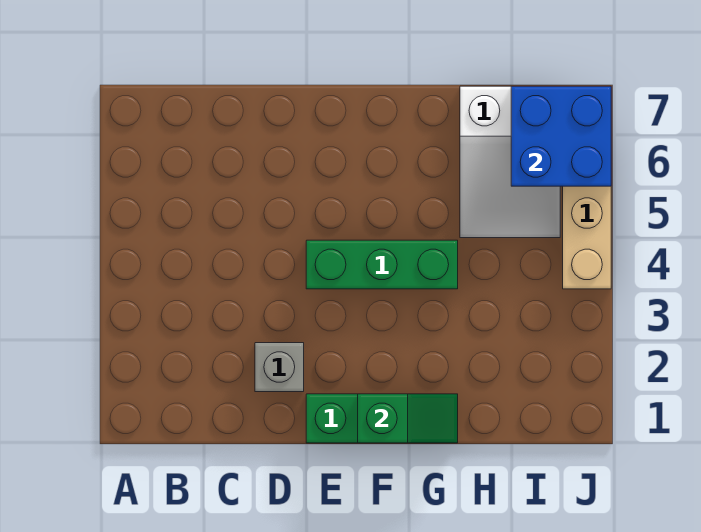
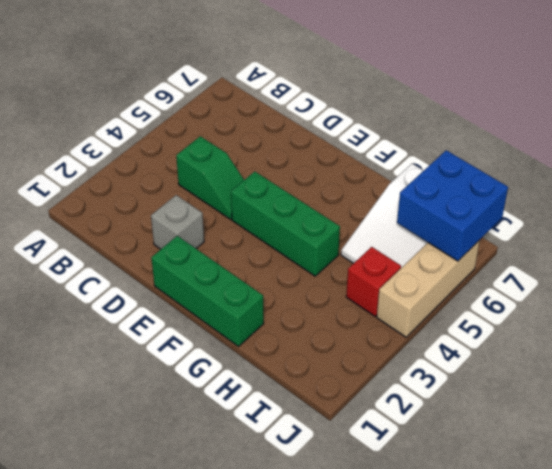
green 1x2 slope [358,394,458,443] -> green 1x2 slope moved to [176,136,244,219]
none -> red 1x1 brick [346,247,401,316]

